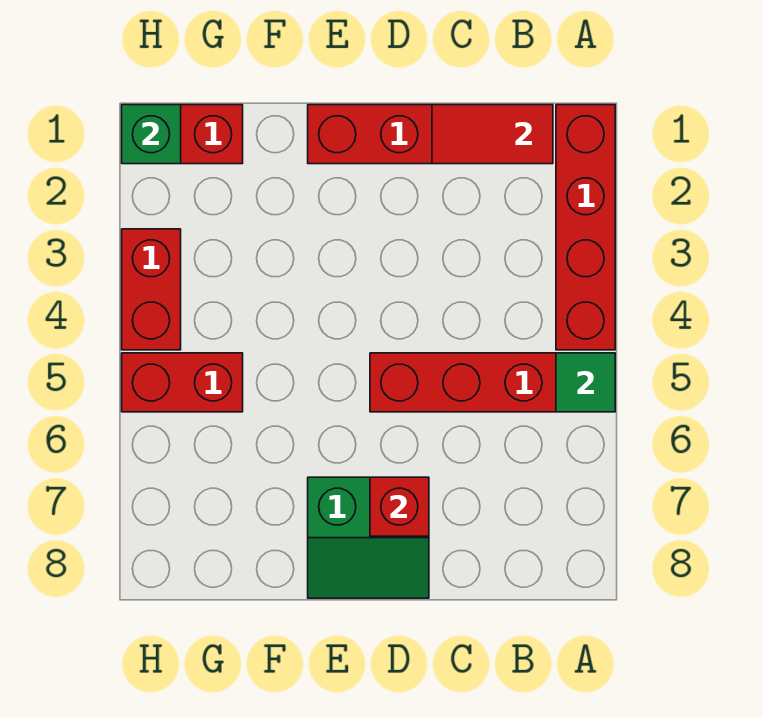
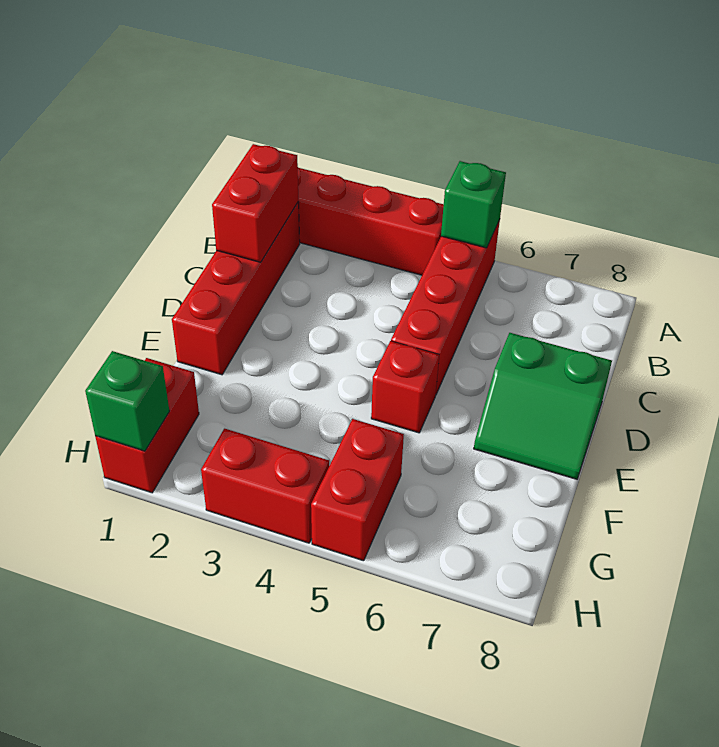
green 1x1 tile [556,353,615,412] -> green 1x1 brick [441,161,506,248]
red 1x2 tile [432,105,553,164] -> red 1x2 brick [212,144,298,262]
green 2x2 slope [308,477,429,598] -> green 2x2 slope turned to [474,333,612,479]
red 1x1 brick [370,477,429,536] -> red 1x1 brick moved to [371,341,439,433]

